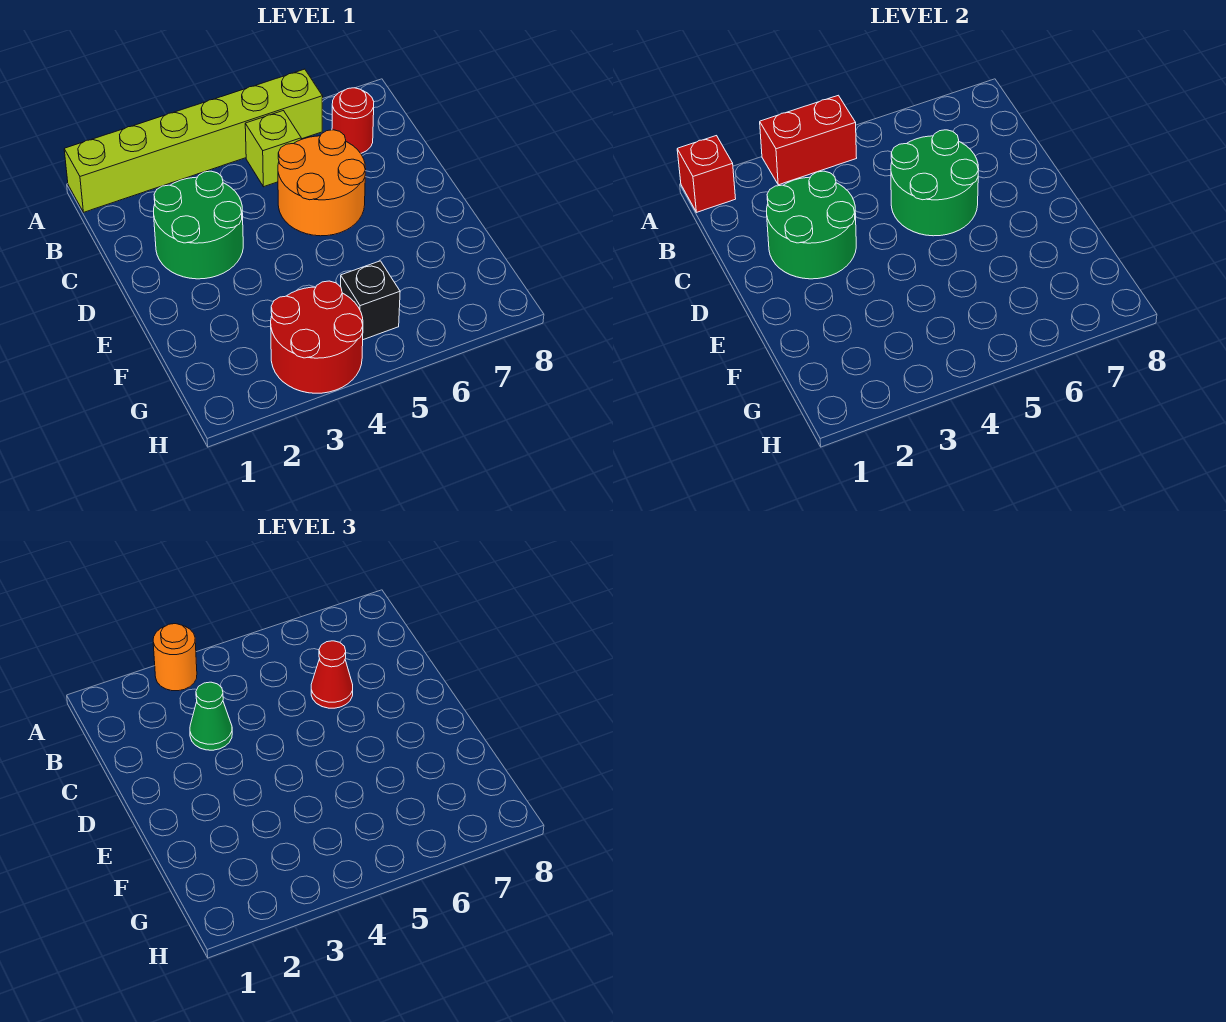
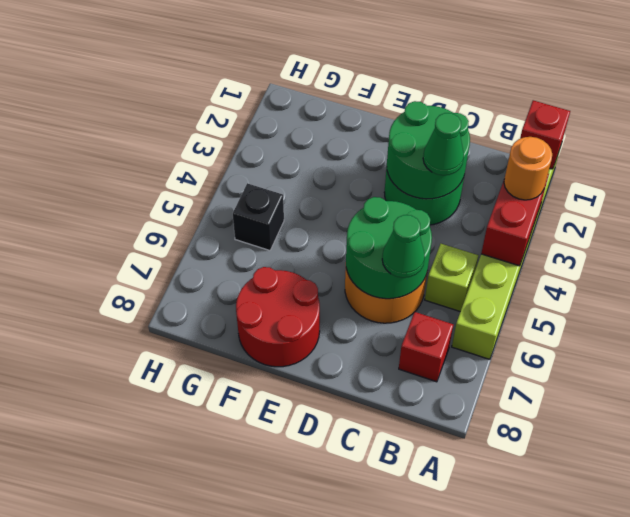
red 1x1 round brick [332,88,374,153] -> red 1x1 brick [399,312,453,382]
red 1x1 cone [311,641,353,708] -> green 1x1 cone [382,215,425,278]
red 2x2 round brick [271,281,363,393] -> red 2x2 round brick moved to [236,267,320,367]

